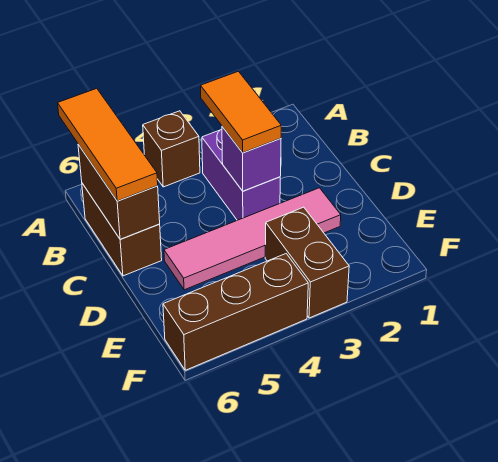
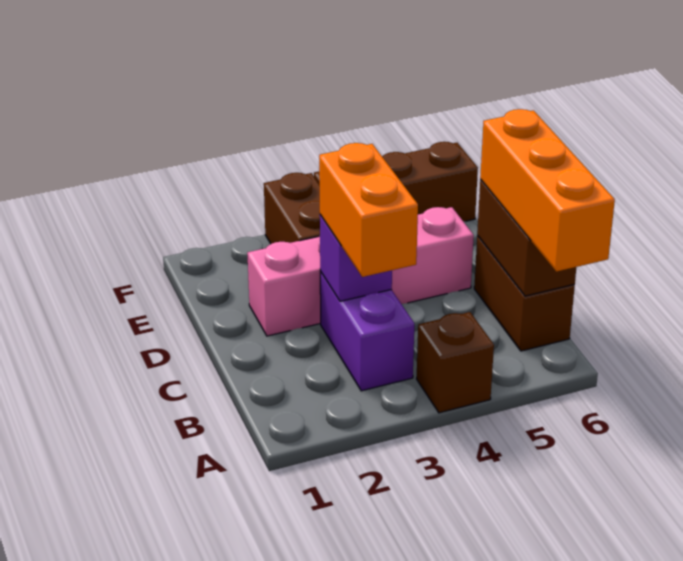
orange 1x3 tile [58,88,158,201] -> orange 1x3 brick [480,109,615,272]
orange 1x2 tile [201,71,281,153] -> orange 1x2 brick [319,143,418,277]
pink 1x4 tile [164,188,341,290] -> pink 1x4 brick [247,207,474,336]

